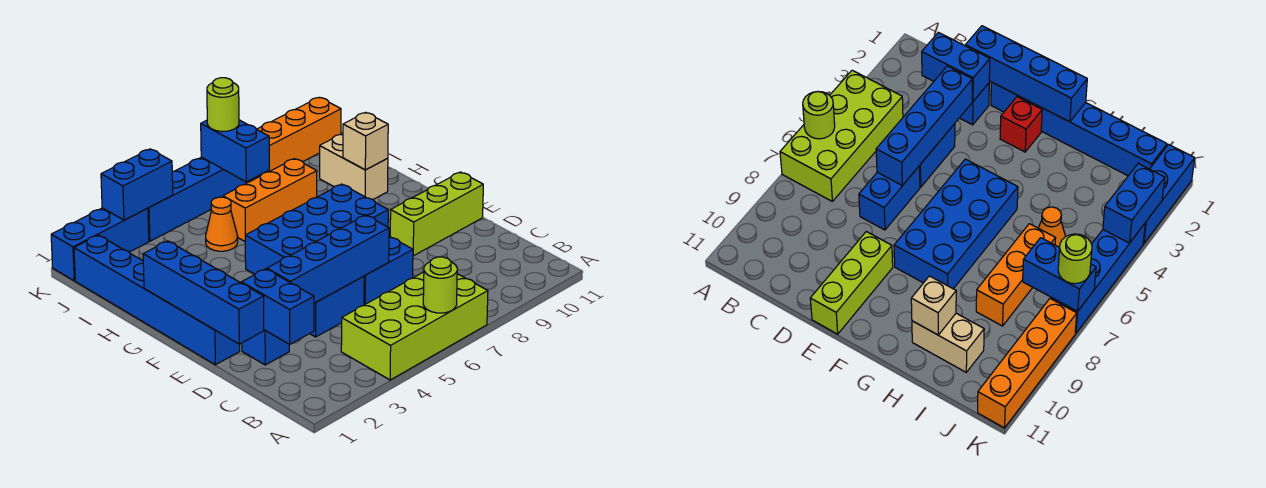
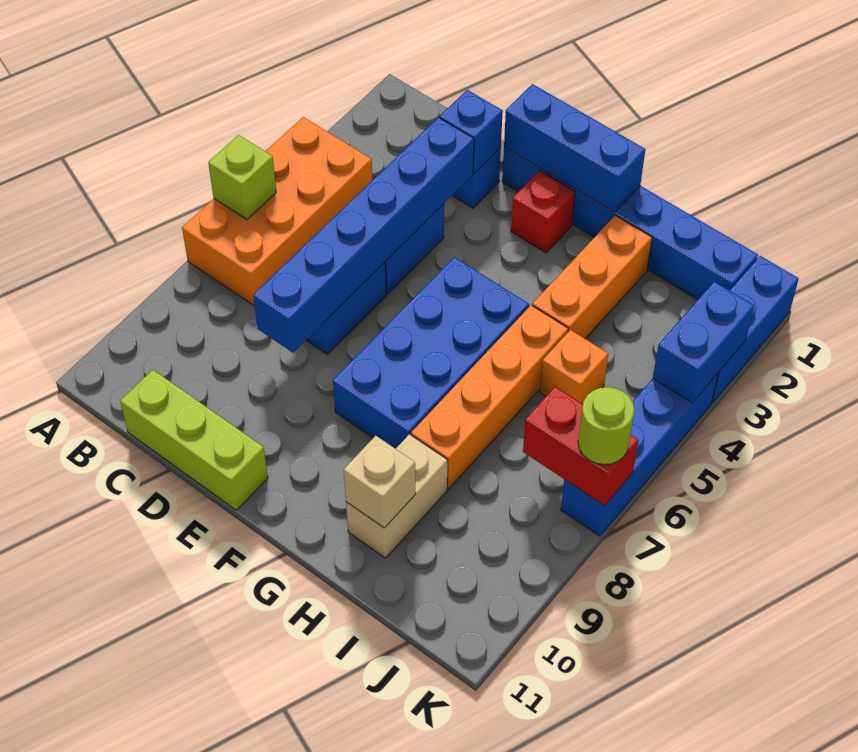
lime 2x4 brick [341,272,488,380] -> orange 2x4 brick [182,117,373,305]
lime 1x1 round brick [423,257,457,313] -> lime 1x1 brick [208,135,276,220]
blue 1x2 brick [241,269,314,344] -> blue 1x1 brick [440,90,503,173]
blue 1x4 brick [143,241,264,344] -> blue 1x3 brick [504,84,645,212]
blue 1x4 brick [267,215,389,303] -> blue 1x6 brick [253,117,474,353]
lime 1x3 brick [390,172,483,256] -> lime 1x3 brick turned to [120,370,268,510]
tan 1x2 brick [320,134,388,199] -> tan 1x2 brick turned to [346,434,448,558]
orange 1x1 cone [206,197,238,251] -> orange 1x1 brick [540,330,608,404]
orange 1x3 brick [223,159,317,241] -> orange 1x3 brick moved to [532,215,652,339]
blue 1x2 brick [201,120,269,182] -> red 1x2 brick [523,387,638,506]
orange 1x4 brick [246,97,341,183] -> orange 1x4 brick moved to [411,305,568,489]

